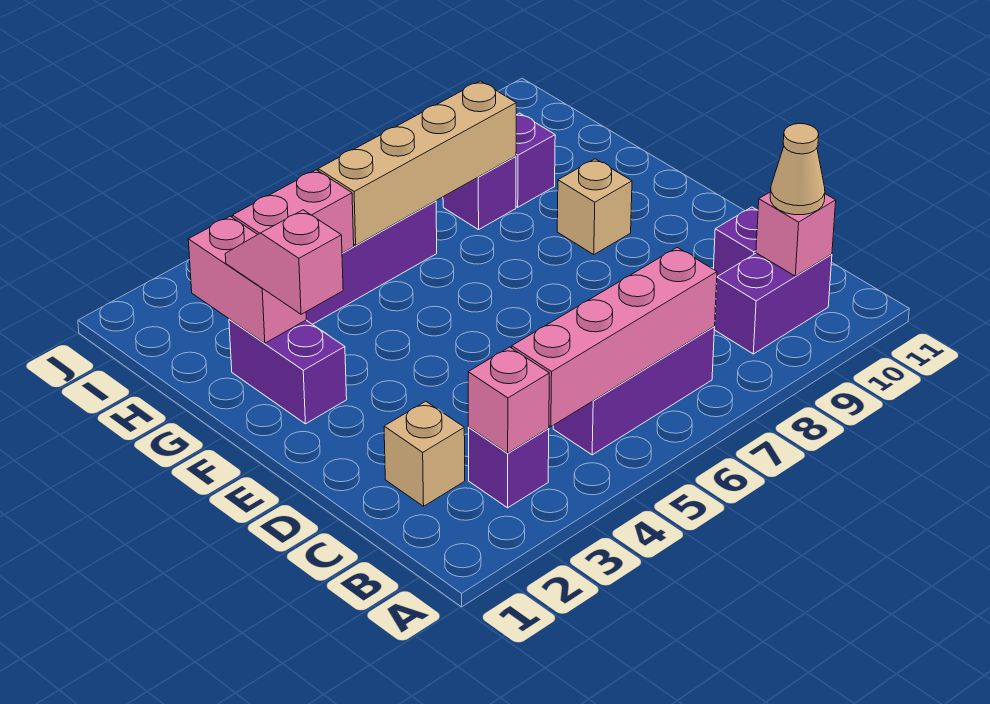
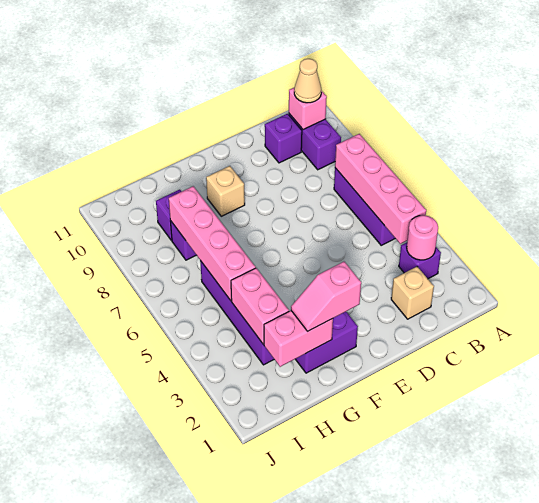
pink 1x1 brick [468,347,549,453] -> pink 1x1 round brick [407,215,438,260]
tan 1x4 brick [318,81,516,245] -> pink 1x4 brick [169,186,256,301]

